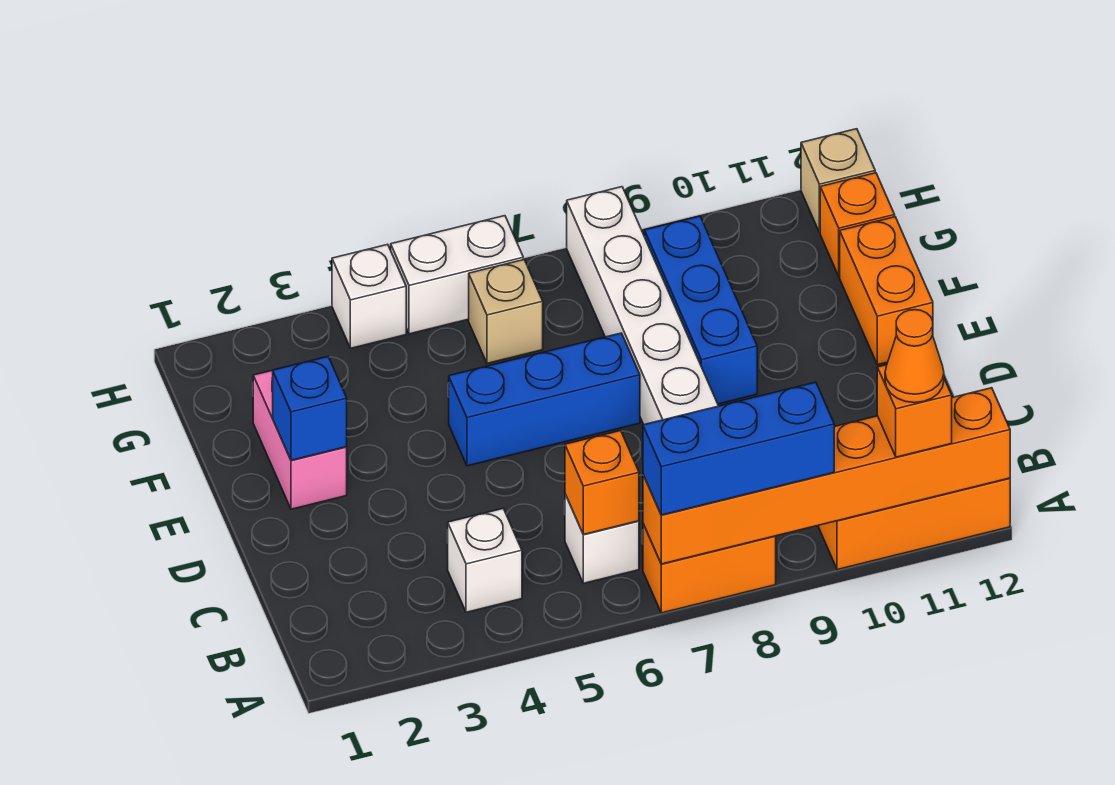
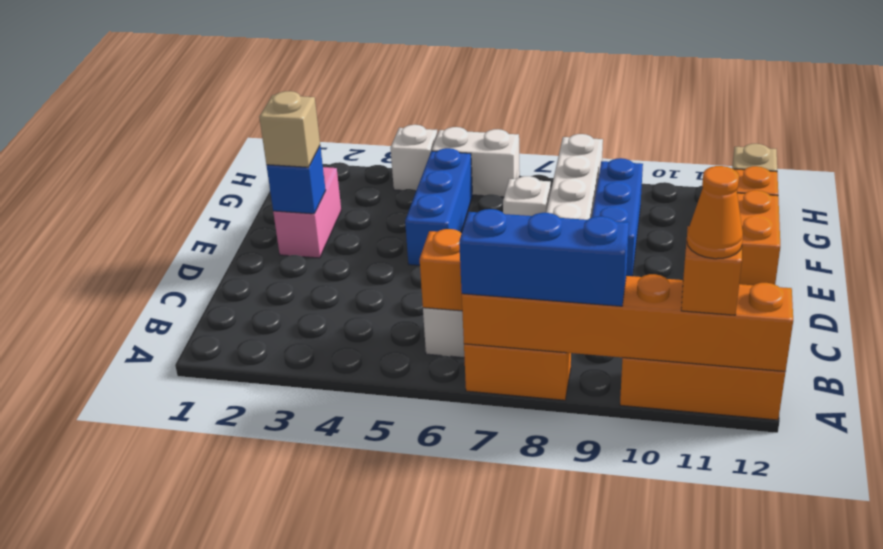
white 1x1 brick [448,509,522,612] -> white 1x1 brick moved to [503,176,551,216]
blue 1x3 brick [449,333,640,466] -> blue 1x3 brick turned to [405,148,473,266]
tan 1x1 brick [469,260,543,363] -> tan 1x1 brick moved to [259,91,320,167]

